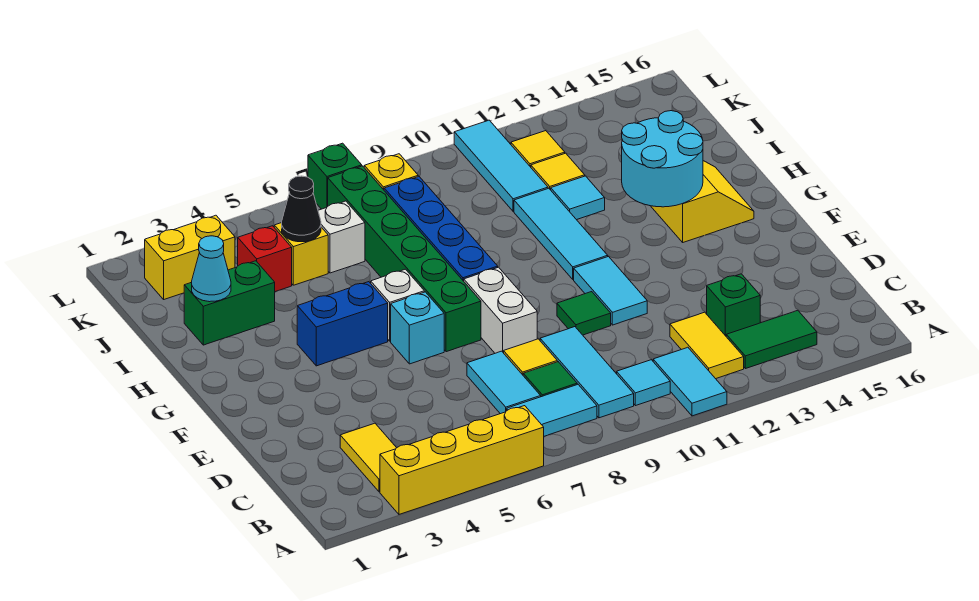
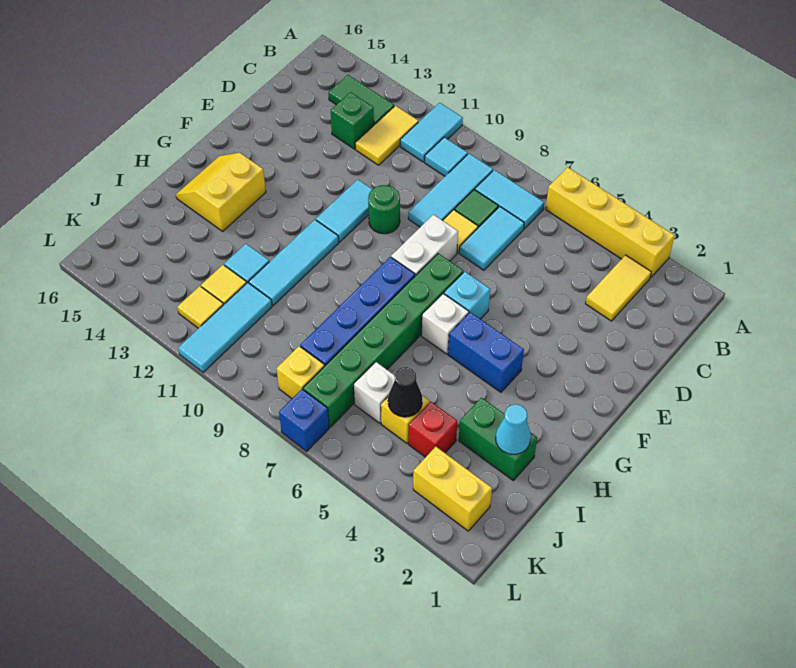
green 1x1 tile [557,292,611,335] -> green 1x1 round brick [368,185,400,234]
cyan 2x2 round brick [622,111,703,207] -> none
green 1x1 brick [308,143,362,209] -> blue 1x1 brick [279,389,329,451]

